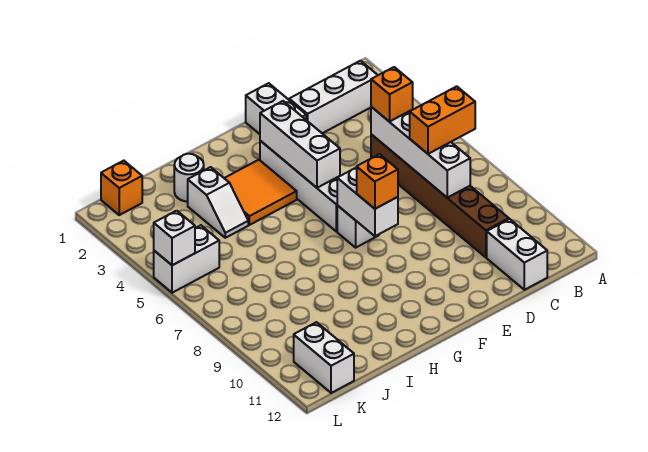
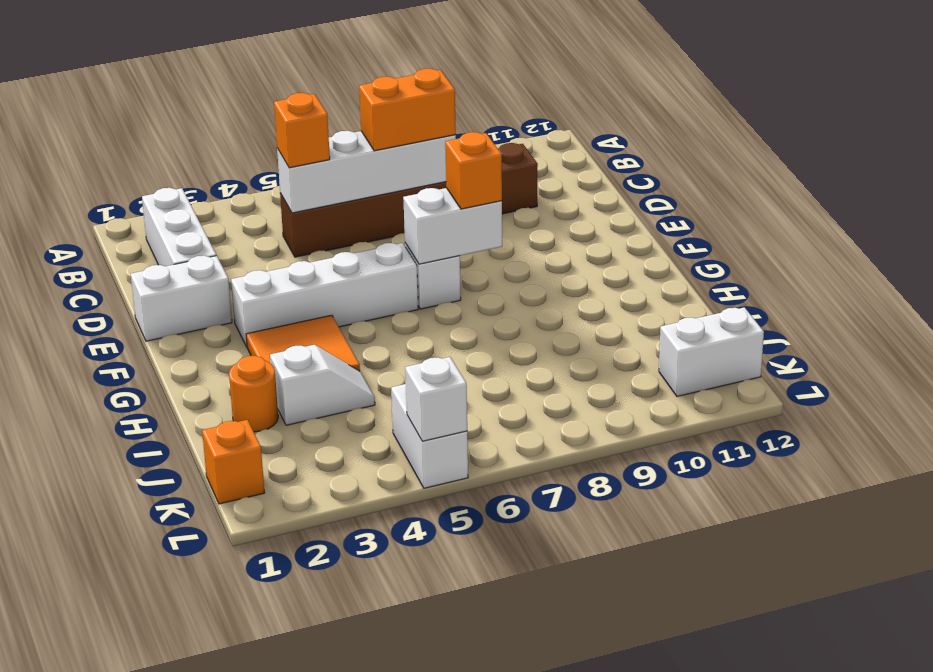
orange 1x2 brick [410,86,475,154] -> orange 1x2 brick turned to [359,69,456,151]
white 1x2 brick [487,219,547,290] -> none
white 1x3 brick [260,101,340,188] -> none
white 1x1 round brick [174,154,204,202] -> orange 1x1 round brick [229,356,278,432]

